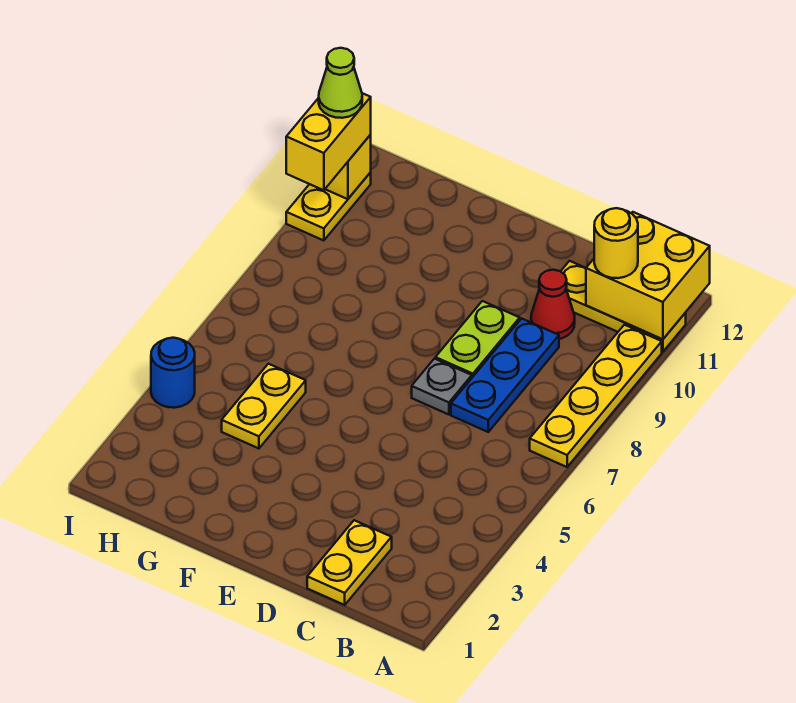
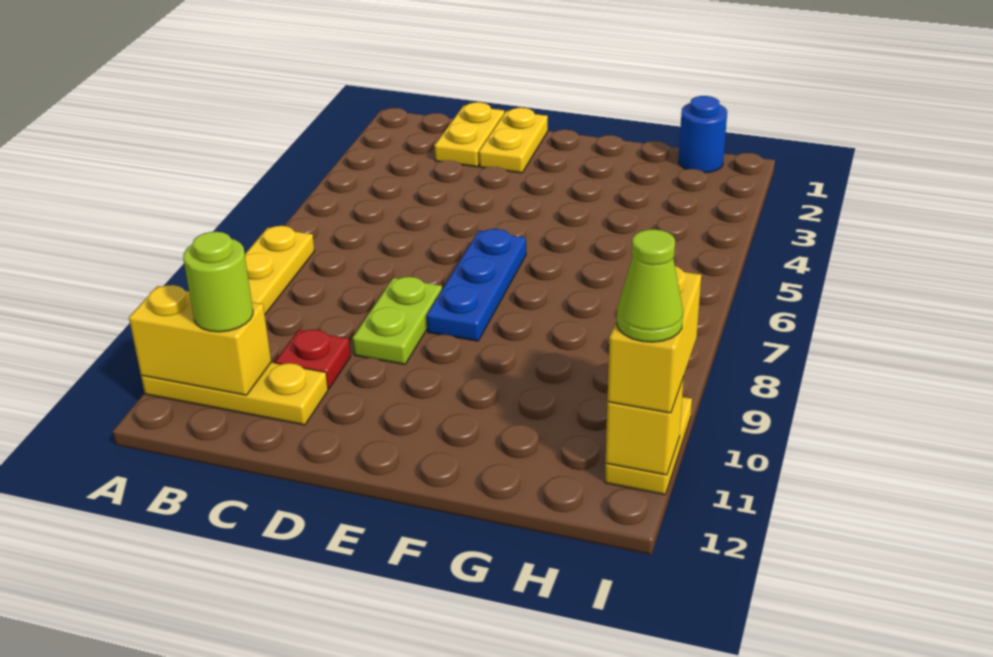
yellow 2x2 brick [586,212,710,339] -> yellow 1x2 brick [129,285,271,395]
yellow 1x1 round brick [594,208,638,278] -> lime 1x1 round brick [183,232,253,332]
blue 1x3 plate [451,319,559,432] -> blue 1x3 plate moved to [427,229,526,341]
red 1x1 cone [531,270,575,339] -> red 1x1 plate [275,330,351,389]
grey 1x1 plate [412,359,472,415] -> none
yellow 1x2 plate [222,364,306,448] -> yellow 1x2 plate moved to [479,108,548,173]
blue 1x1 round brick [151,338,195,408] -> blue 1x1 round brick moved to [678,96,727,173]

